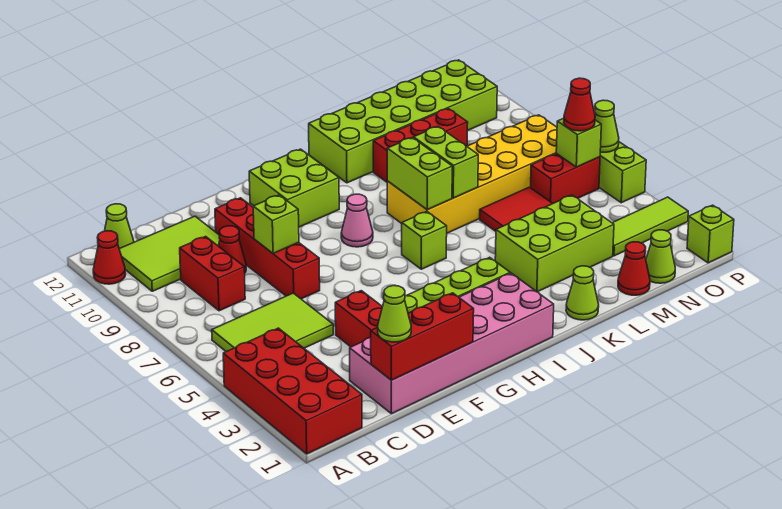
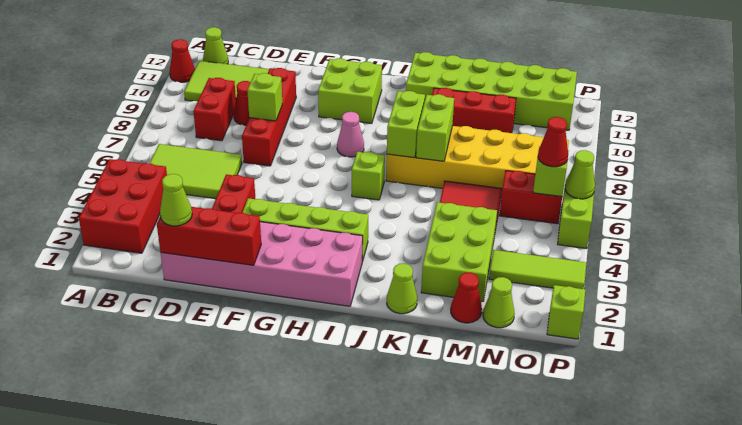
red 2x4 brick [223,328,362,454] -> red 2x3 brick [79,159,167,253]
lime 2x3 brick [495,195,614,292] -> lime 2x3 brick turned to [421,202,497,301]

